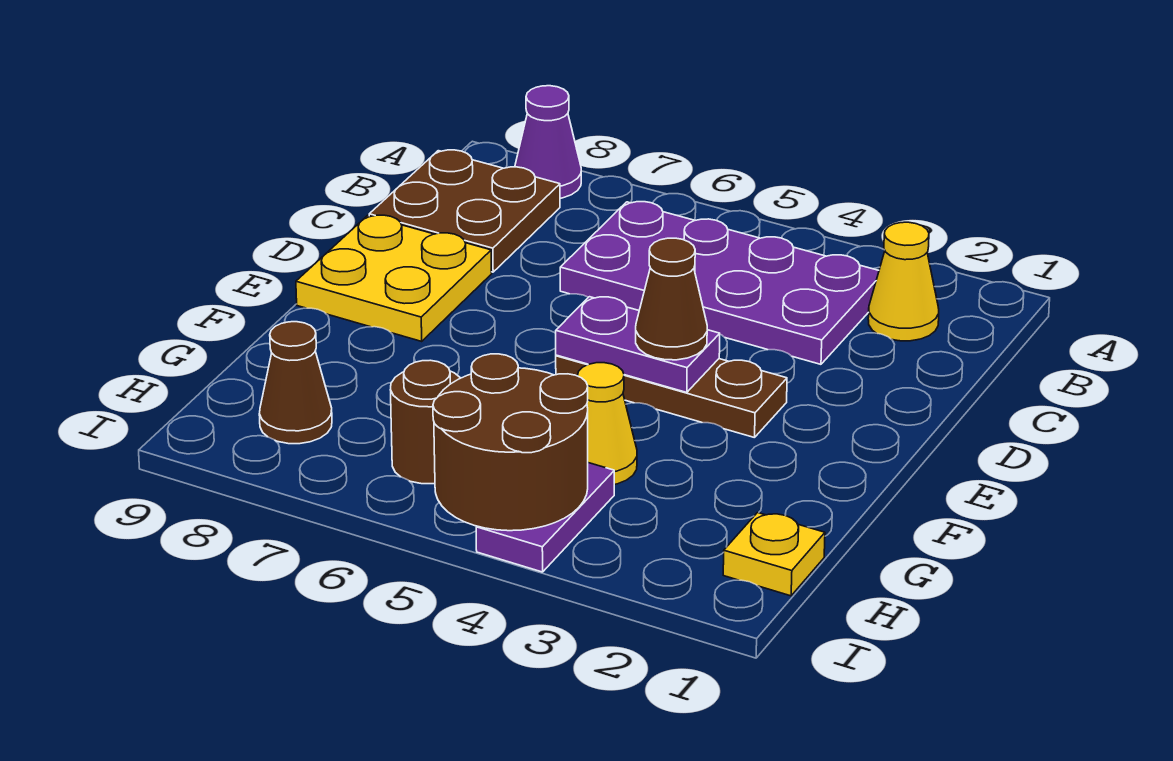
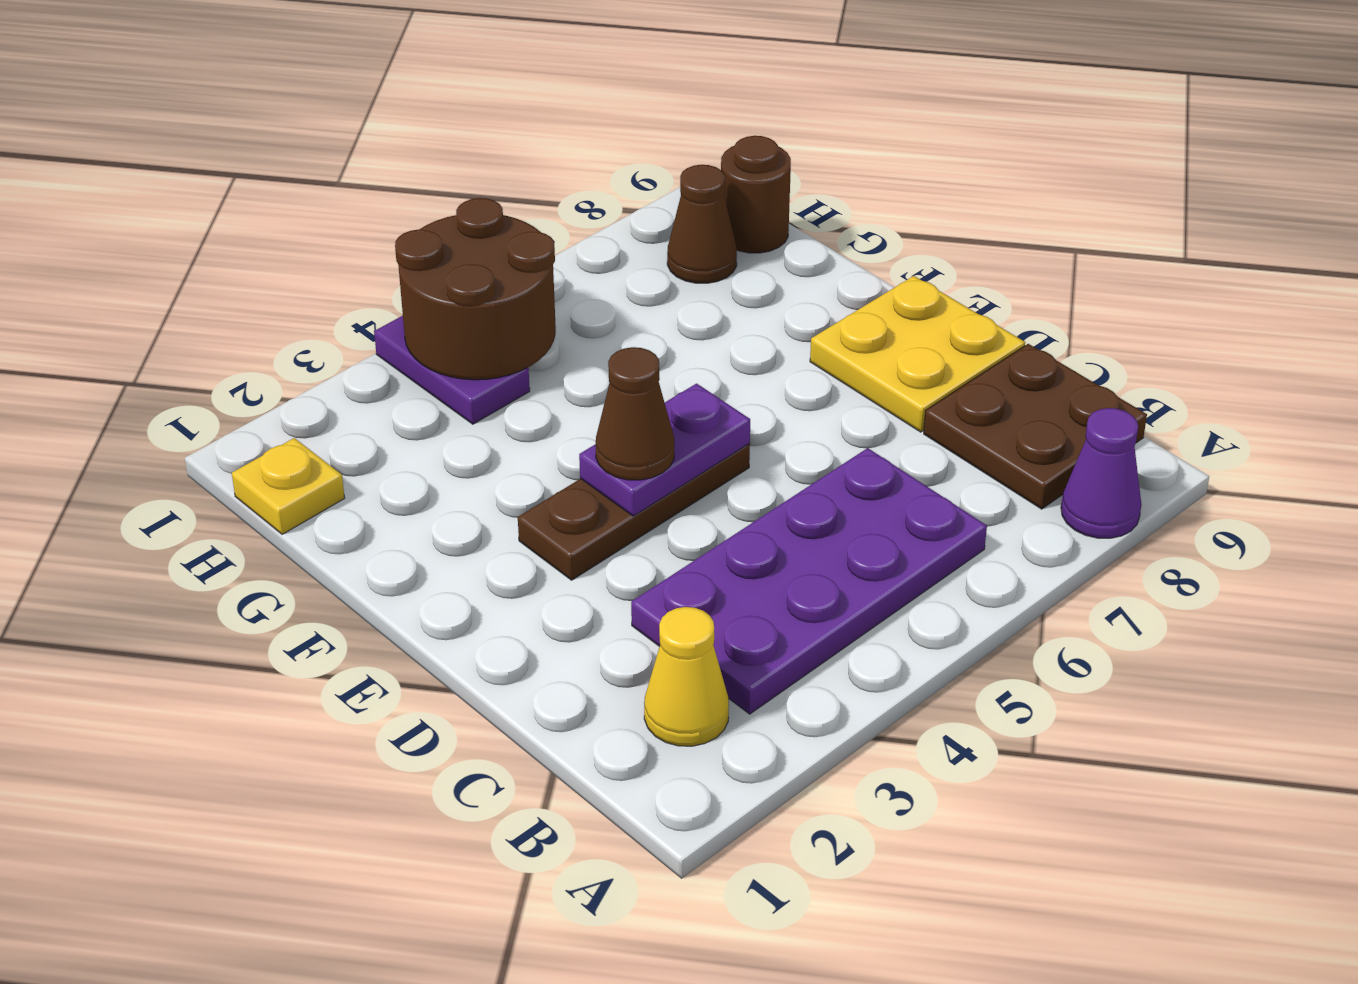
yellow 1x1 cone [578,363,637,484] -> none
brown 1x1 round brick [390,360,460,484] -> brown 1x1 round brick moved to [721,136,791,253]

